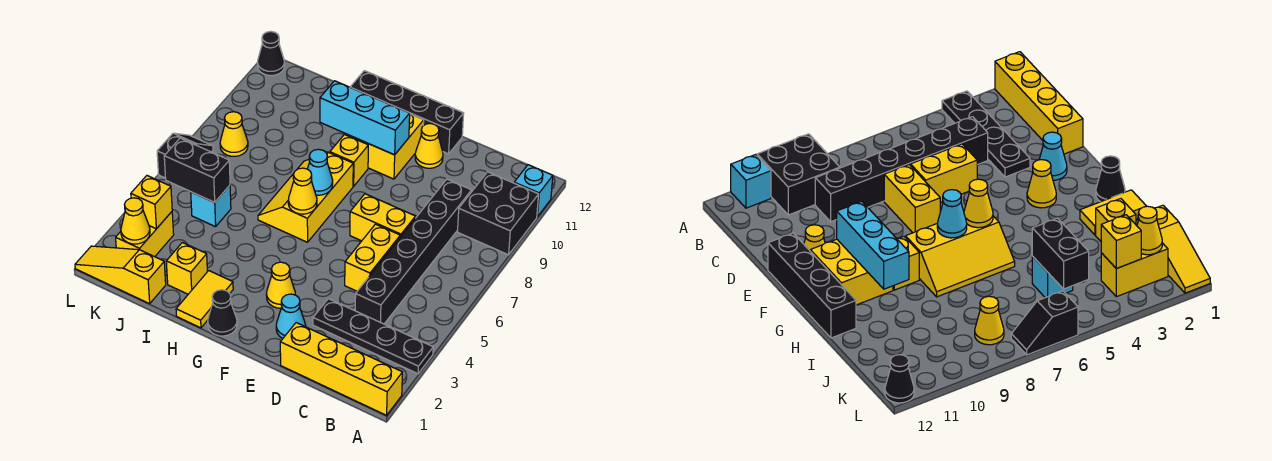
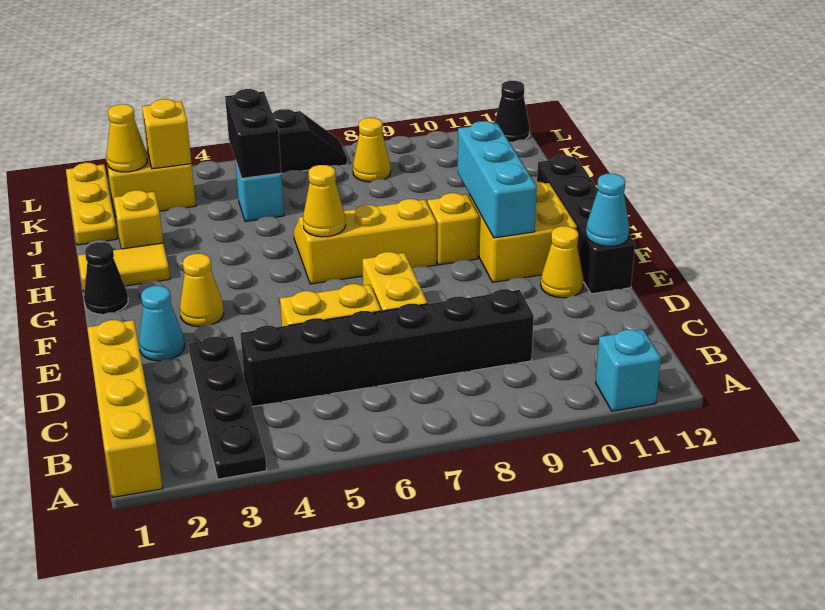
black 2x2 brick [458,172,539,255] -> none
cyan 1x1 cone [308,149,333,195] -> cyan 1x1 cone moved to [586,174,629,246]
yellow 1x3 slope [75,246,166,304] -> yellow 1x3 plate [66,163,117,245]

